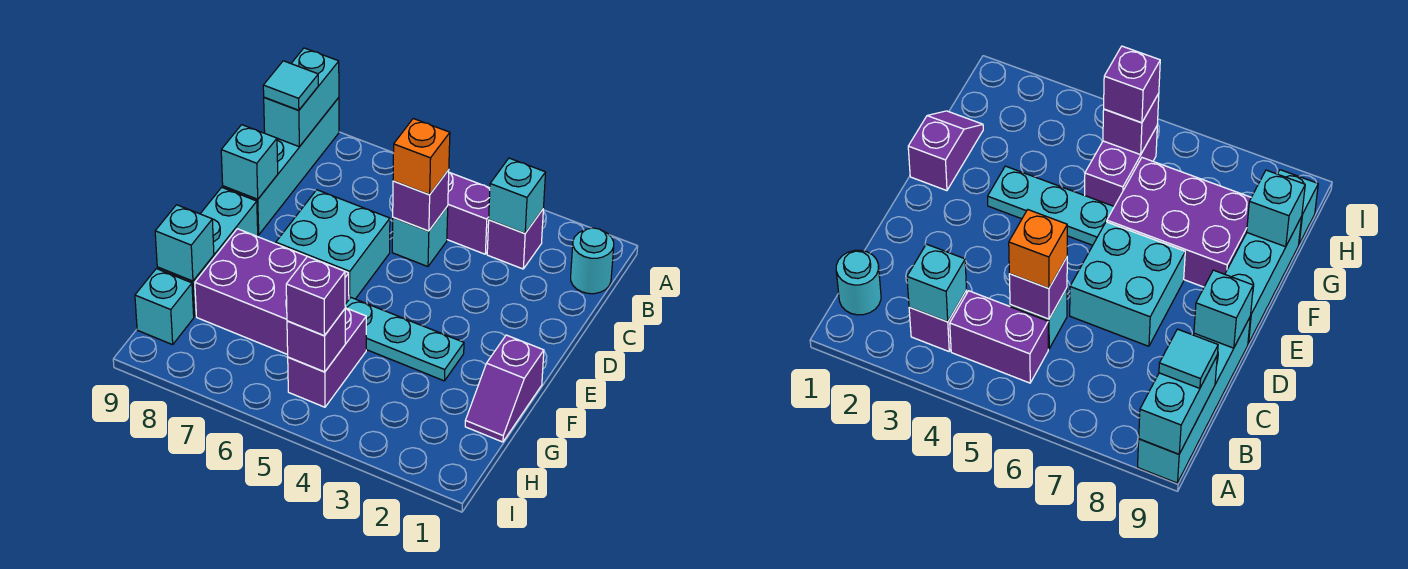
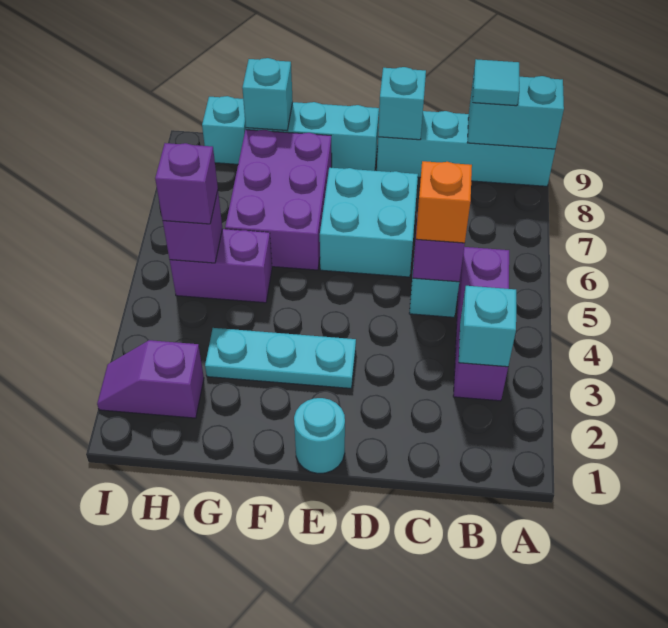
cyan 1x1 round brick [571,228,614,294] -> cyan 1x1 round brick moved to [294,398,345,473]
purple 1x2 slope [465,335,544,442] -> purple 1x2 slope moved to [97,340,204,418]
cyan 1x3 plate [345,298,464,381] -> cyan 1x3 plate turned to [205,328,356,388]

